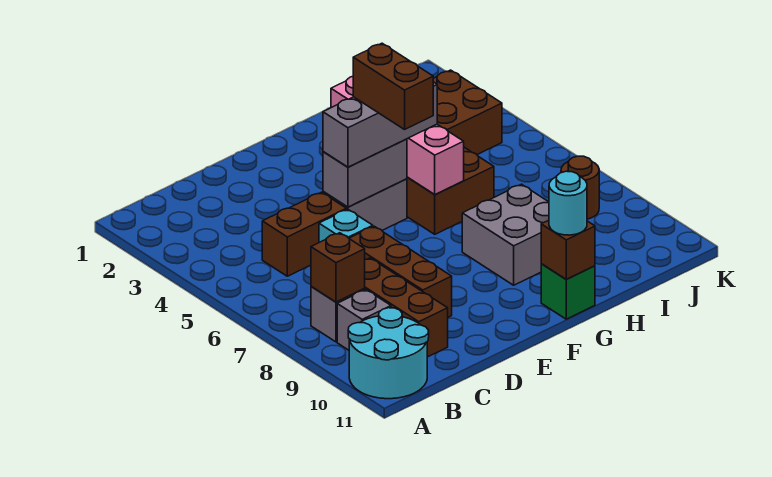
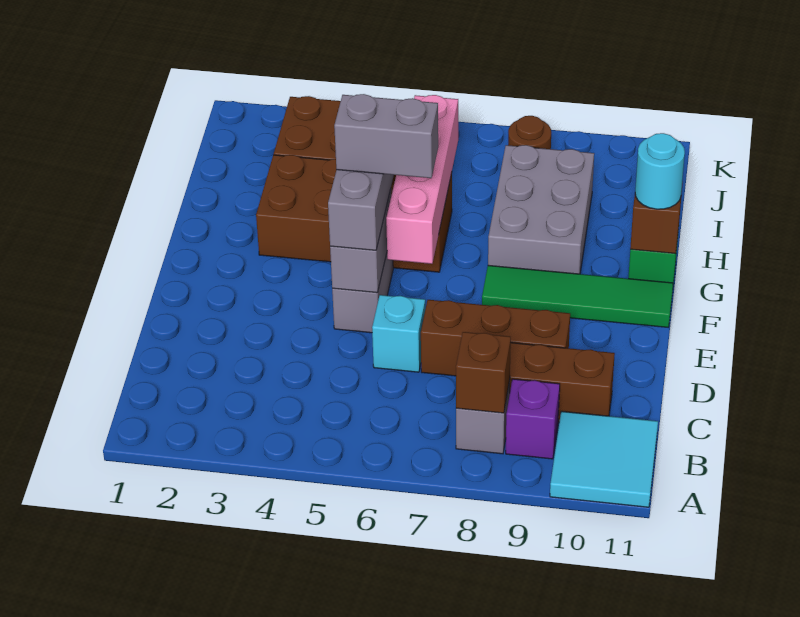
cyan 2x2 round brick [348,308,429,399] -> cyan 2x2 tile [550,411,658,507]
grey 1x1 brick [337,290,391,350] -> purple 1x1 brick [506,379,560,459]
brown 1x2 brick [262,192,347,276] -> none
brown 1x2 brick [353,43,433,129] -> grey 1x2 brick [334,94,438,178]
none -> green 1x4 tile [482,265,673,327]
pink 1x4 brick [331,77,464,195] -> pink 1x4 brick turned to [386,95,458,264]
grey 2x2 brick [462,184,549,285] -> grey 2x3 brick [488,145,594,274]

